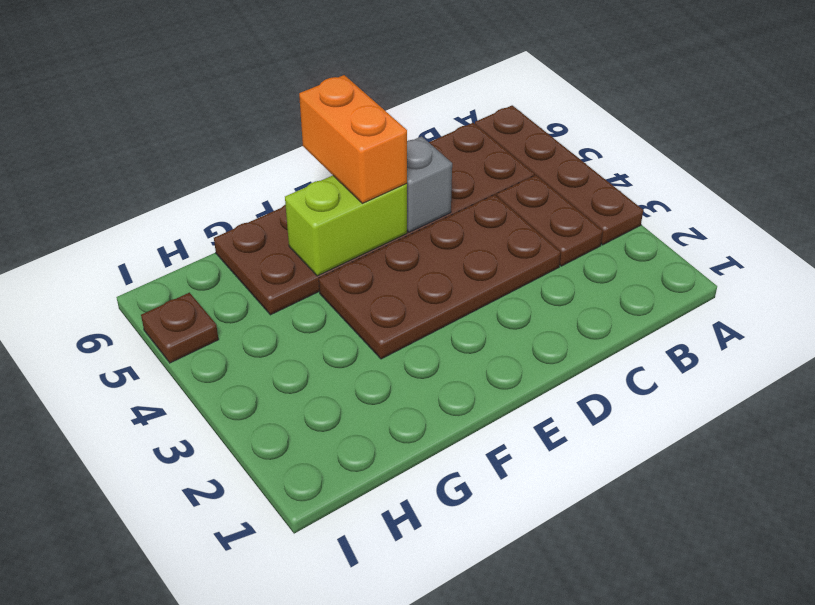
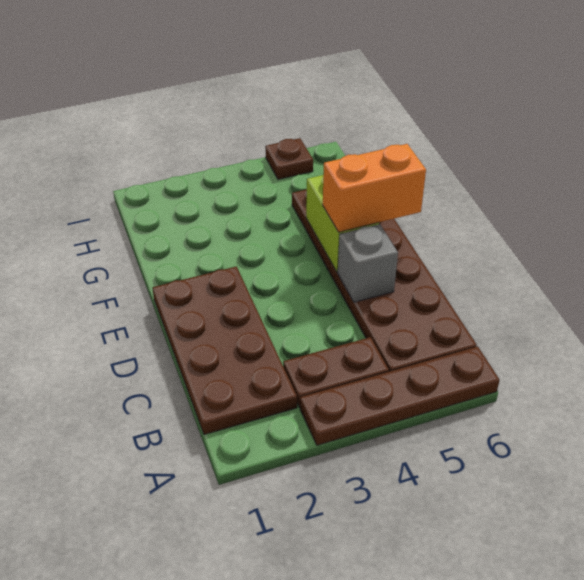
brown 2x4 plate [319,195,561,359] -> brown 2x4 plate moved to [152,266,297,435]

